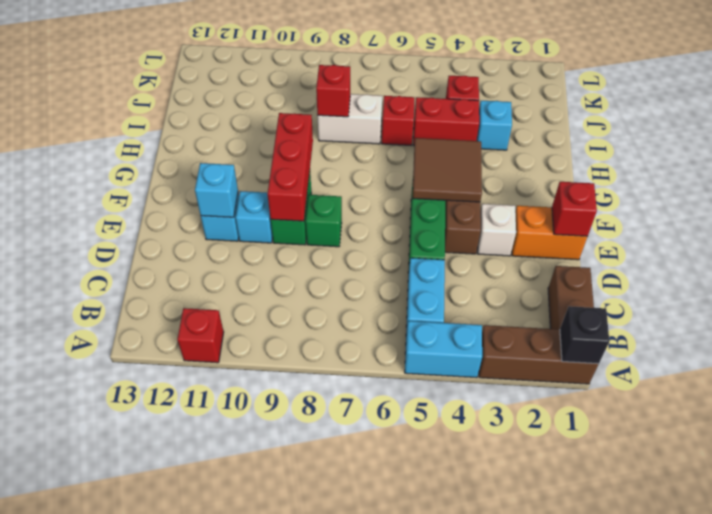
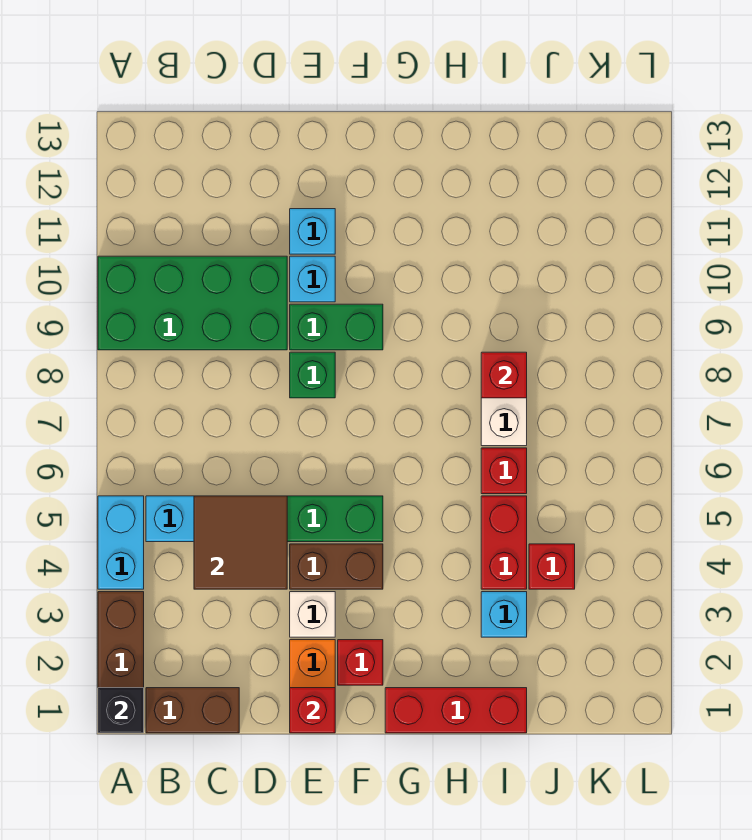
none -> green 2x4 brick [98,256,287,350]
red 1x1 brick [177,308,224,363] -> red 1x1 brick moved to [338,640,383,685]
red 1x3 brick [268,113,313,221] -> red 1x3 brick moved to [385,688,527,733]
cyan 1x1 brick [195,163,238,217] -> none
brown 2x2 tile [412,138,482,202] -> brown 2x2 tile moved to [194,496,287,589]

